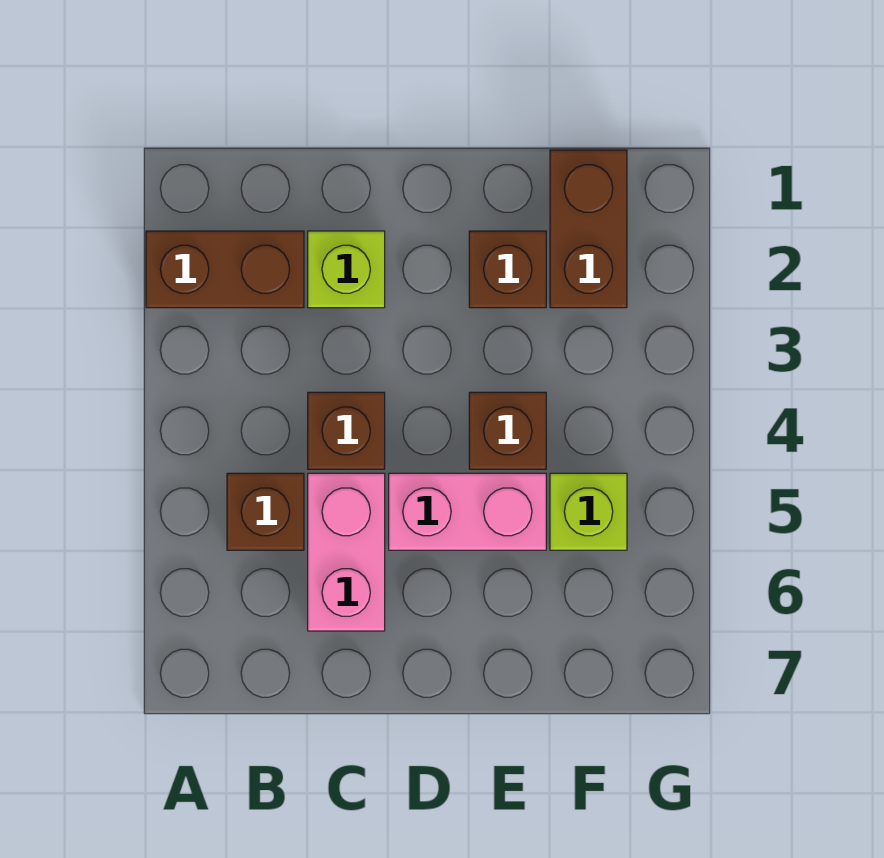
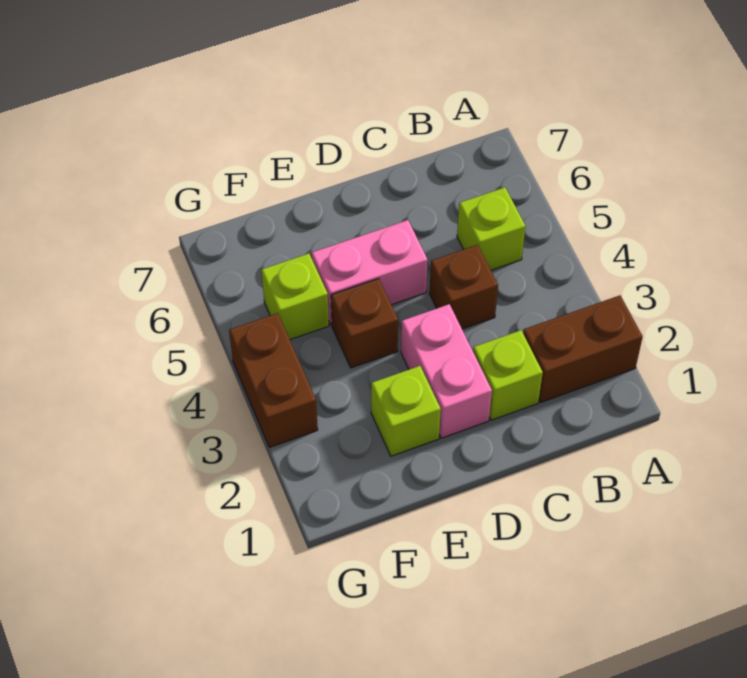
brown 1x1 brick [227,473,304,550] -> lime 1x1 brick [457,187,526,270]
pink 1x2 brick [308,473,385,631] -> pink 1x2 brick moved to [401,304,492,438]
brown 1x1 brick [469,231,546,308] -> lime 1x1 brick [371,366,441,456]
brown 1x2 brick [550,150,627,308] -> brown 1x2 brick moved to [229,313,318,447]

